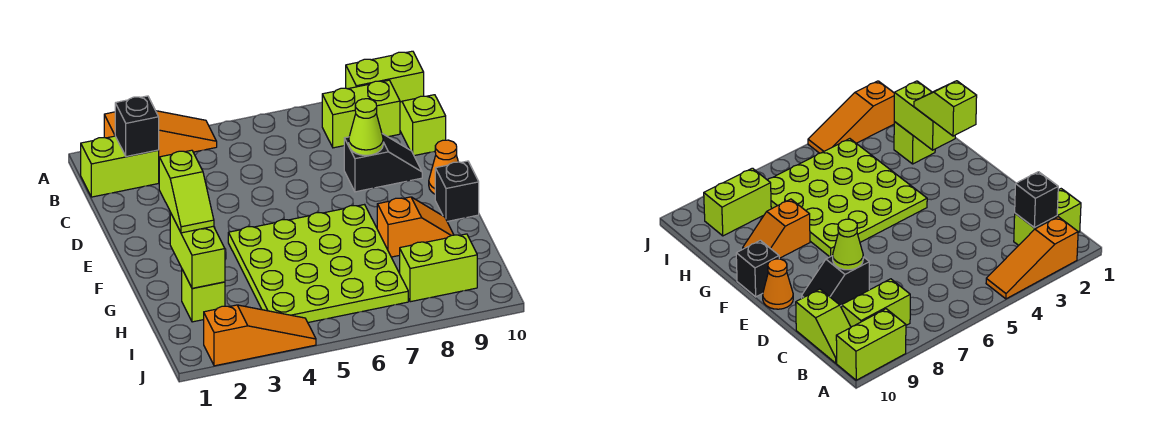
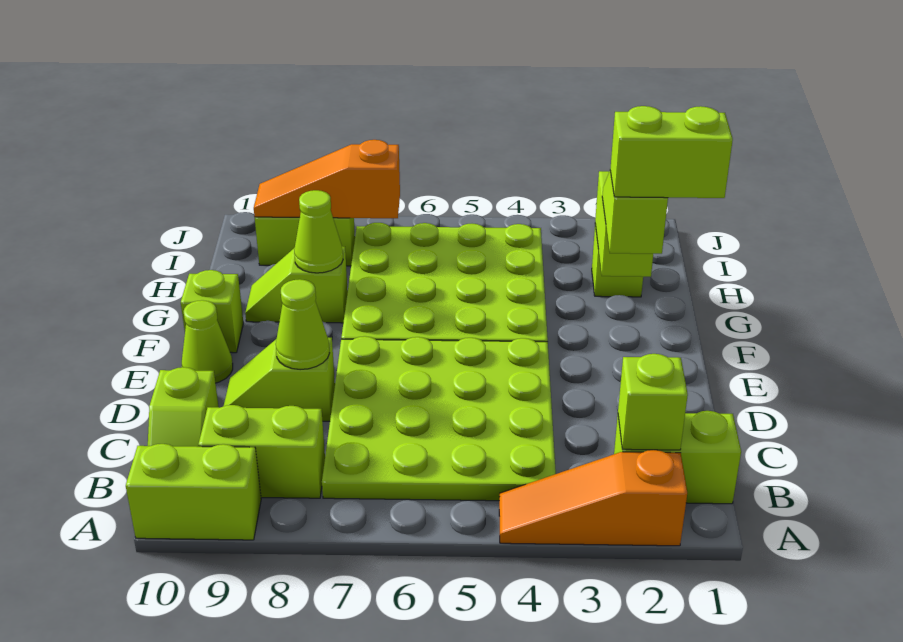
black 1x1 brick [115,96,159,157] -> lime 1x1 brick [618,354,688,450]
none -> lime 4x4 plate [322,336,556,501]
black 1x2 slope [344,134,422,192] -> lime 1x2 slope [224,338,335,421]
orange 1x1 cone [429,140,458,194] -> lime 1x1 cone [182,300,233,383]
none -> lime 1x2 brick [610,106,733,198]
black 1x1 brick [435,161,479,221] -> lime 1x1 brick [181,270,243,353]
orange 1x2 slope [377,197,454,257] -> lime 1x2 slope [245,247,348,323]
none -> lime 1x1 cone [294,190,343,273]
orange 1x3 slope [204,305,316,366] -> orange 1x3 slope moved to [254,140,400,218]

